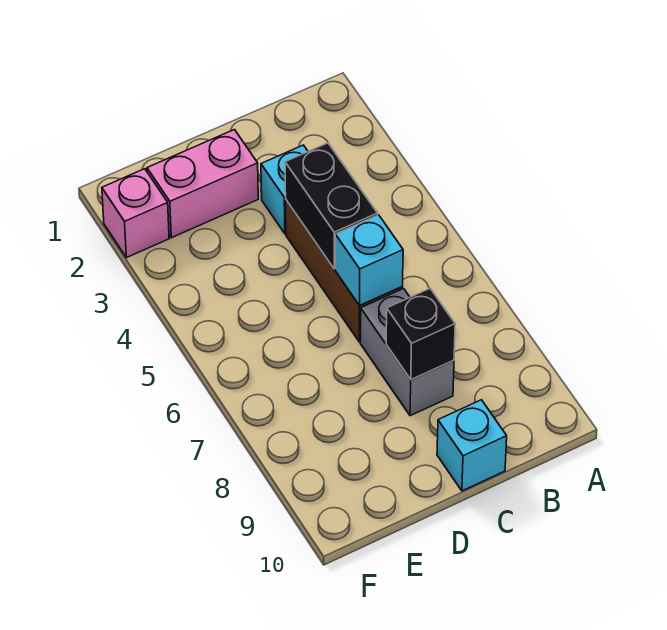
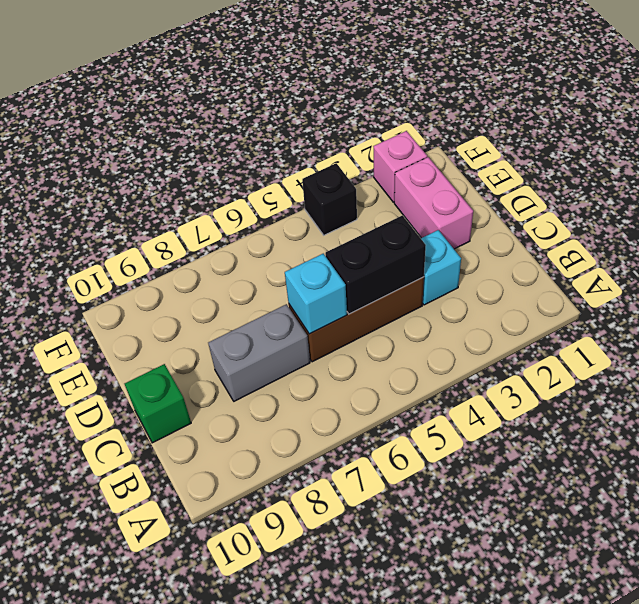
black 1x1 brick [386,289,455,380] -> black 1x1 brick moved to [302,163,357,235]
cyan 1x1 brick [437,400,507,491] -> green 1x1 brick [125,364,191,443]

